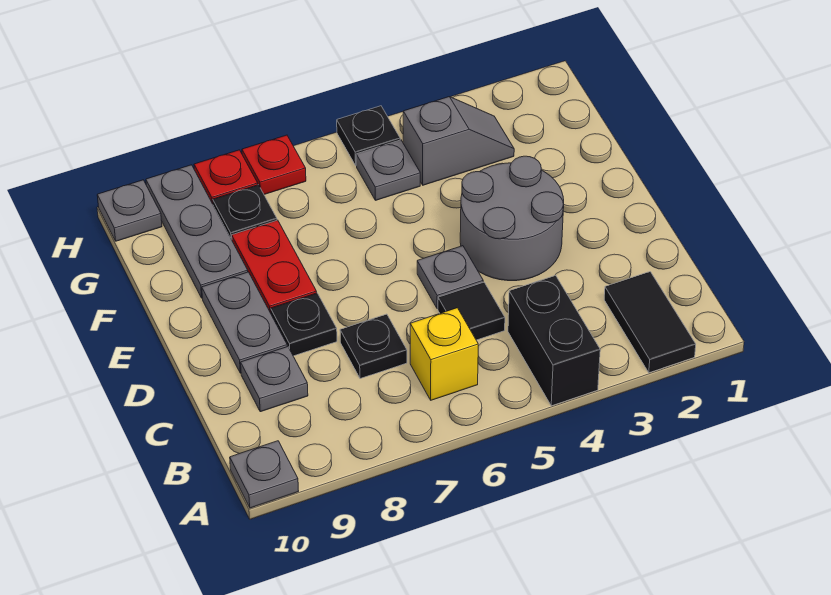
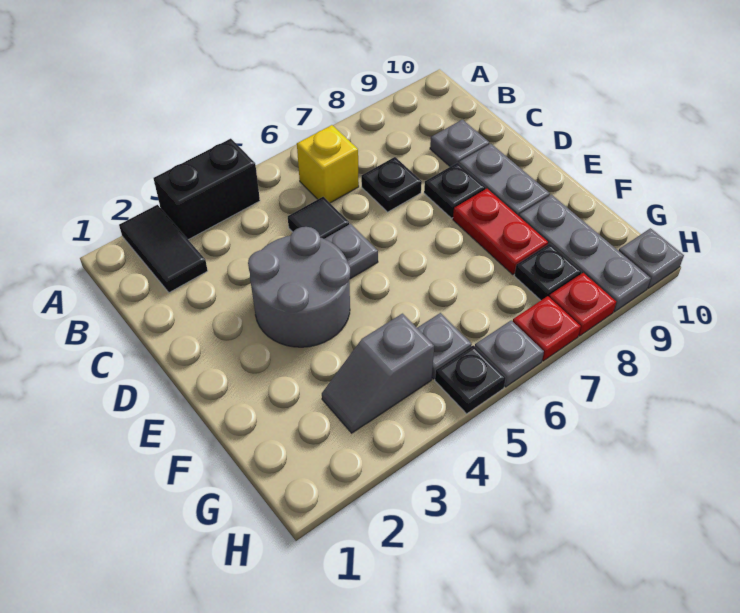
black 1x2 brick [508,275,600,406] -> black 1x2 brick turned to [153,139,260,240]
grey 1x1 plate [230,441,298,508] -> grey 1x1 plate moved to [475,320,544,387]

